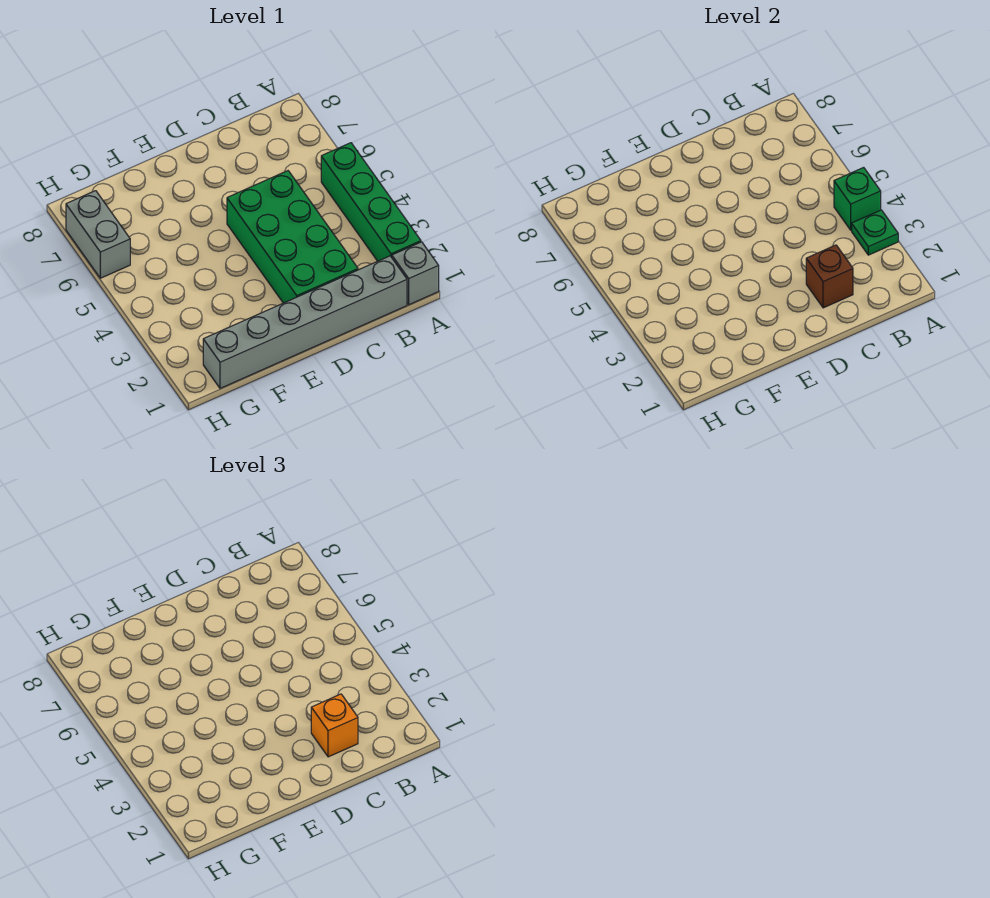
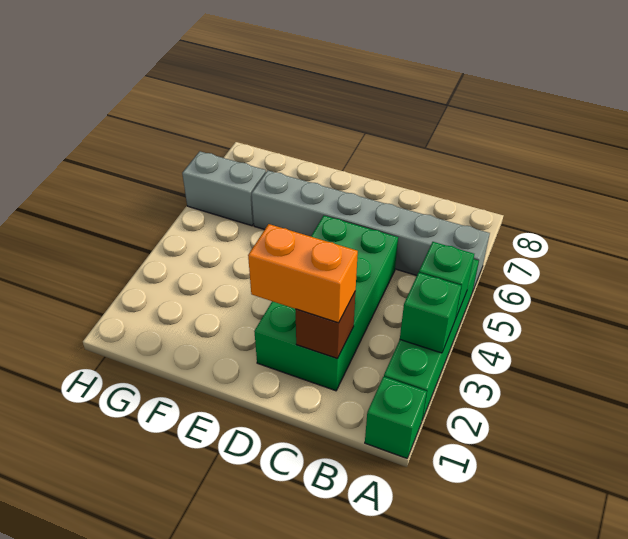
grey 1x1 brick [392,242,439,305] -> green 1x1 brick [365,377,427,458]
green 1x1 plate [852,210,898,255] -> green 1x1 brick [400,273,461,353]
grey 1x6 brick [203,256,407,388] -> grey 1x6 brick moved to [252,170,490,290]
orange 1x1 brick [311,694,358,757] -> orange 1x2 brick [248,224,358,323]
grey 1x2 brick [66,191,130,278] -> grey 1x2 brick turned to [182,151,266,226]

